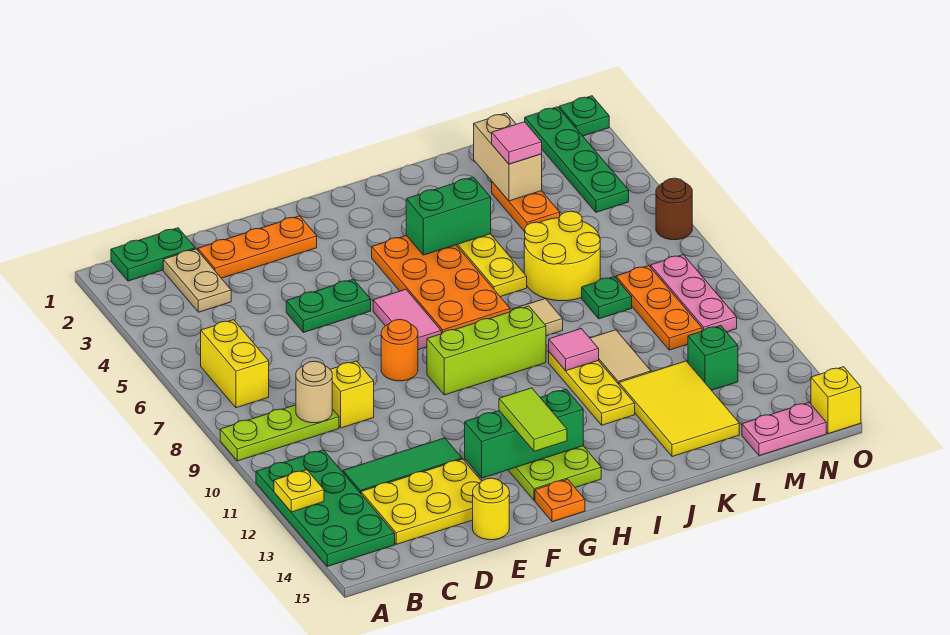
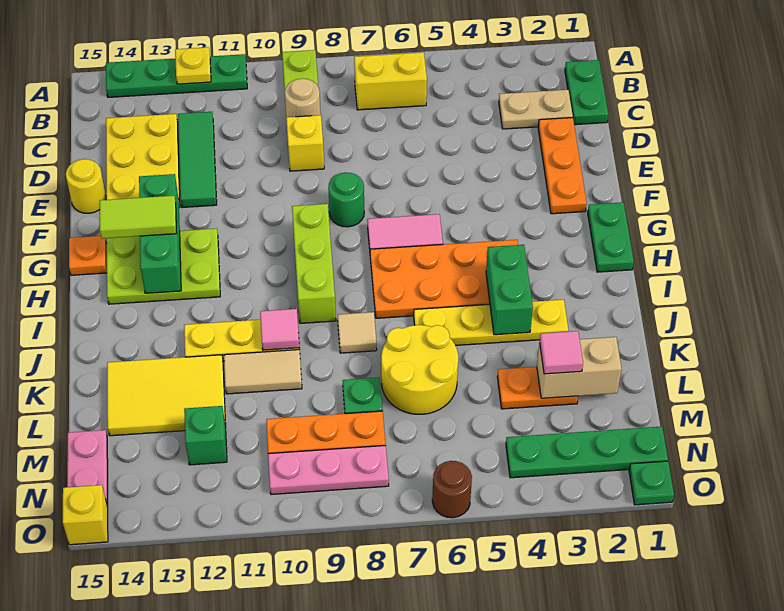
green 2x4 plate [256,450,395,566] -> green 1x4 plate [106,54,247,97]
green 1x2 plate [286,279,371,333] -> green 1x2 plate moved to [588,202,634,272]
orange 1x1 round brick [381,320,418,381] -> green 1x1 round brick [328,172,364,227]

